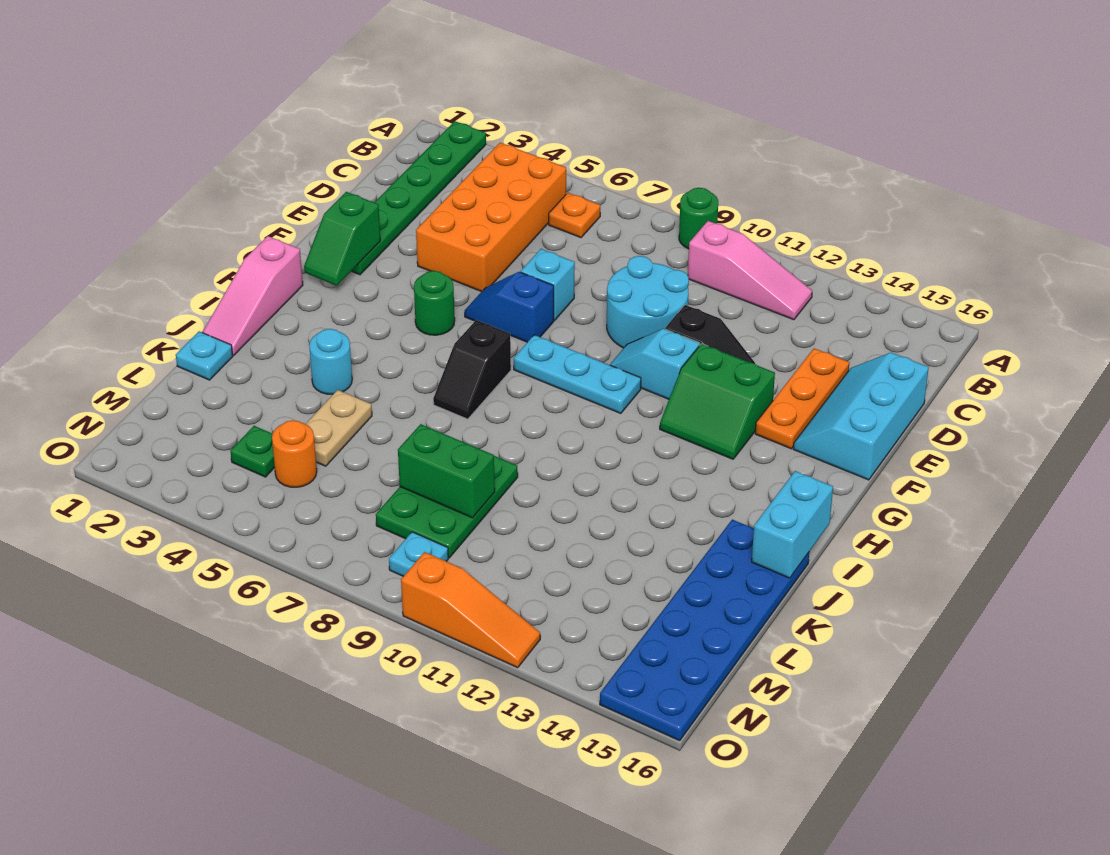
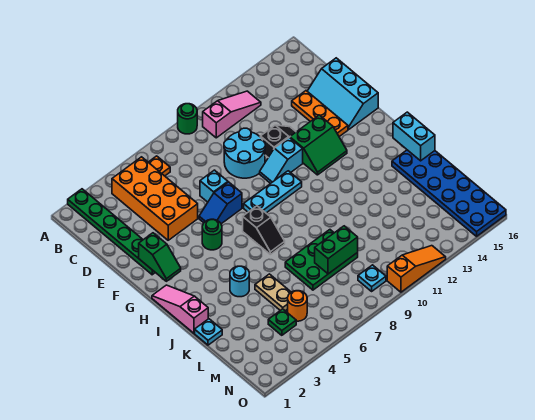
pink 1x3 slope [202,236,303,355] -> pink 1x3 slope turned to [152,285,208,333]
green 2x3 plate [376,456,518,558] -> green 2x3 plate turned to [285,230,358,290]

